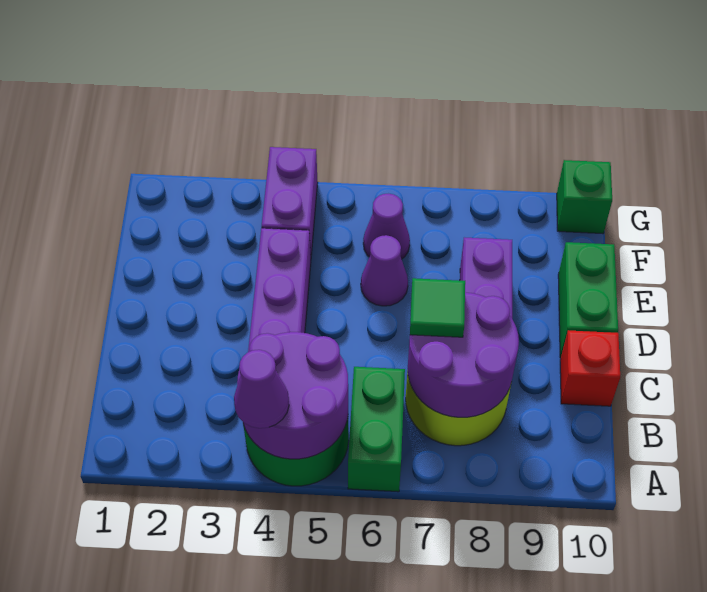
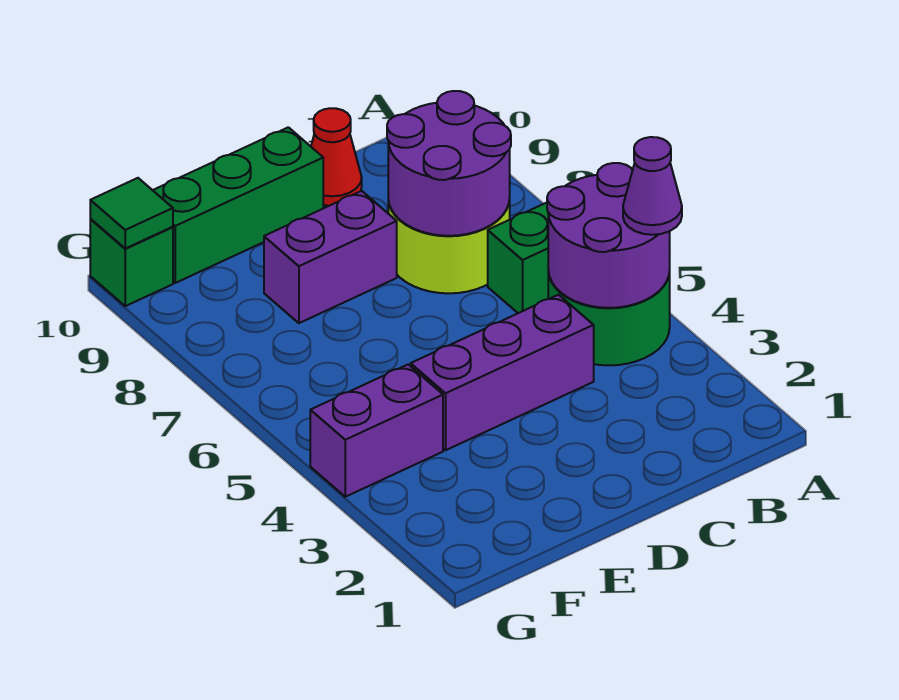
green 1x1 tile [410,278,465,337] -> green 1x1 tile moved to [90,178,173,248]
red 1x1 brick [560,330,620,406] -> red 1x1 cone [311,108,362,206]
green 1x2 brick [558,242,618,358] -> green 1x3 brick [153,127,323,283]
purple 1x1 cone [361,235,408,306] -> none
purple 1x1 cone [363,194,410,259] -> none

